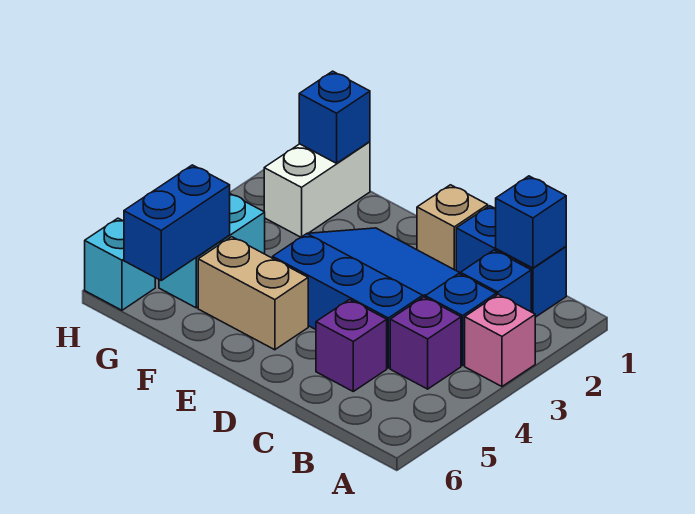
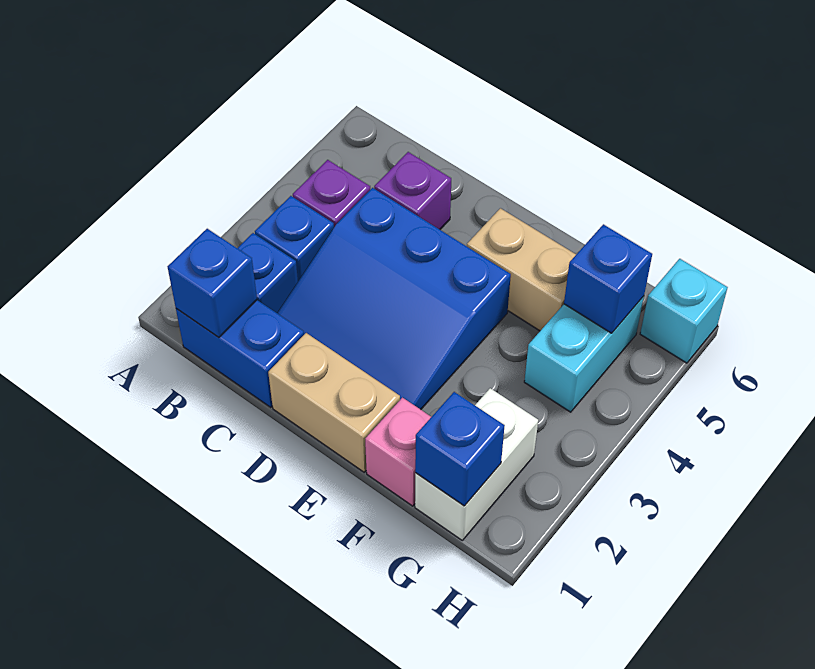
pink 1x1 brick [465,295,535,386] -> pink 1x1 brick moved to [365,398,431,506]
tan 1x1 brick [417,185,488,270] -> tan 1x2 brick [268,333,400,472]
blue 1x2 brick [124,165,230,280] -> blue 1x1 brick [564,224,652,333]

